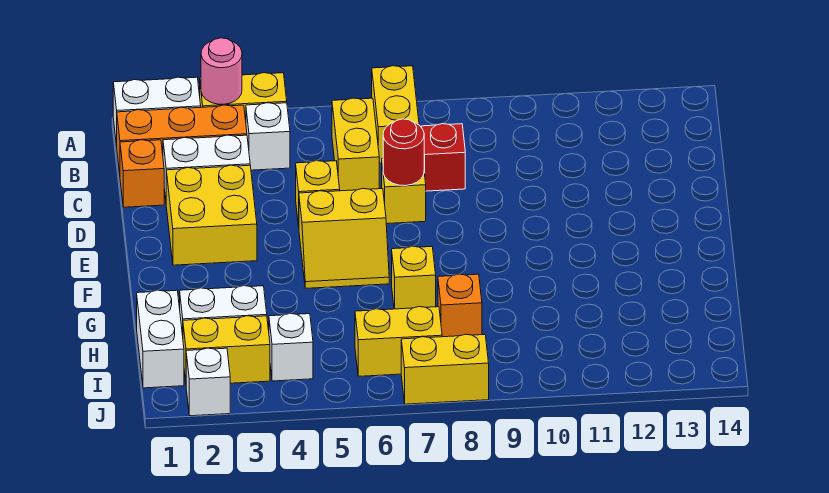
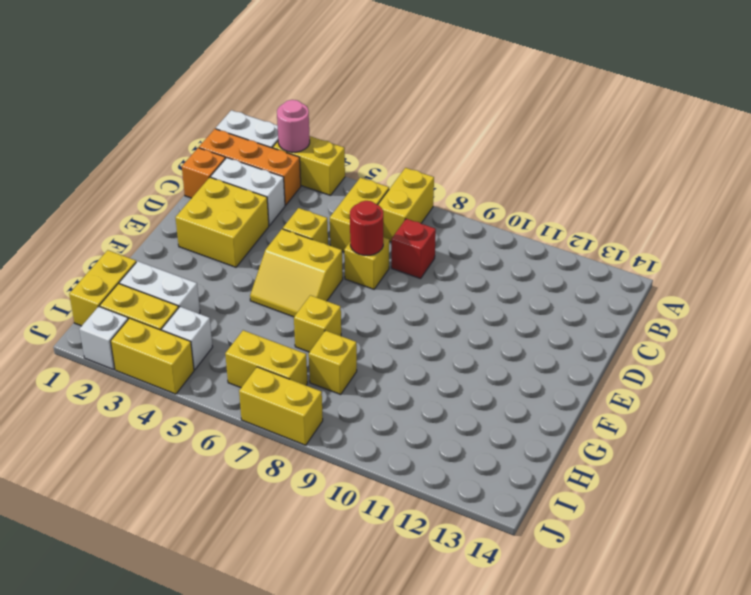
white 1x1 brick [246,103,290,170] -> none
white 1x2 brick [137,290,184,388] -> yellow 1x2 brick [69,250,136,326]
orange 1x1 brick [438,274,482,337] -> yellow 1x1 brick [309,330,357,394]
none -> yellow 1x2 brick [111,318,194,394]

